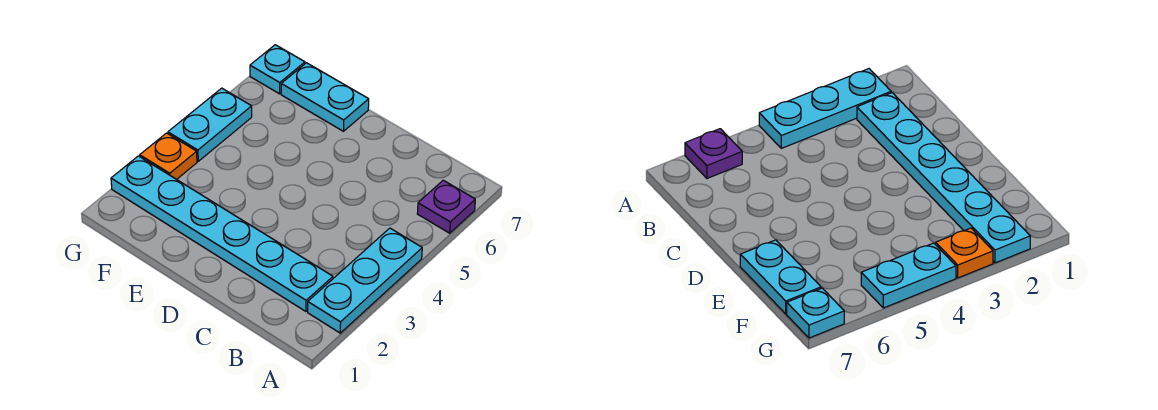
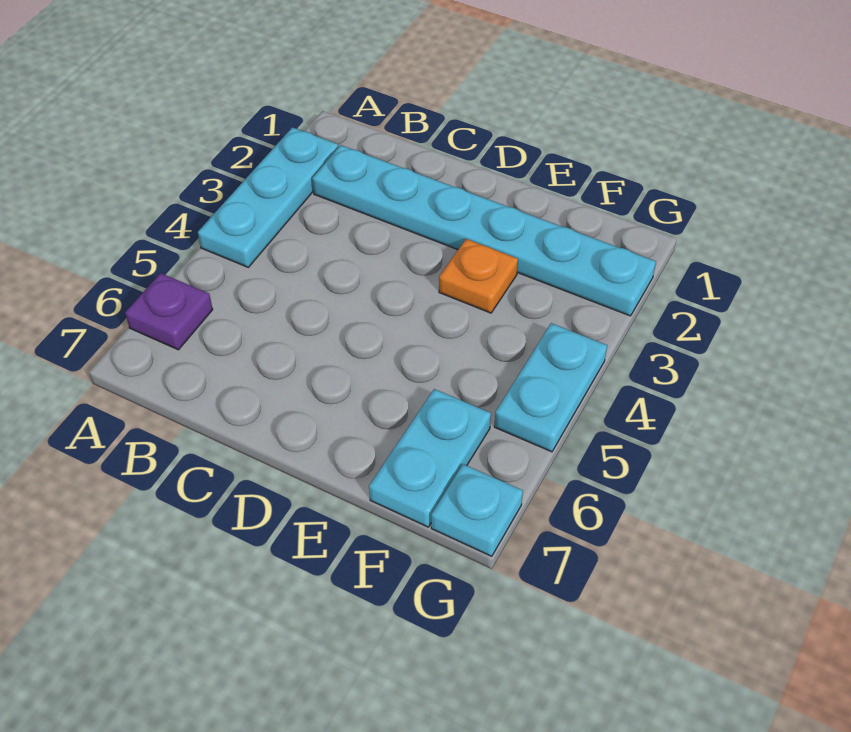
cyan 1x2 plate [281,63,369,131] -> cyan 1x2 plate turned to [369,389,491,527]
orange 1x1 plate [140,133,197,179] -> orange 1x1 plate moved to [439,239,518,313]

